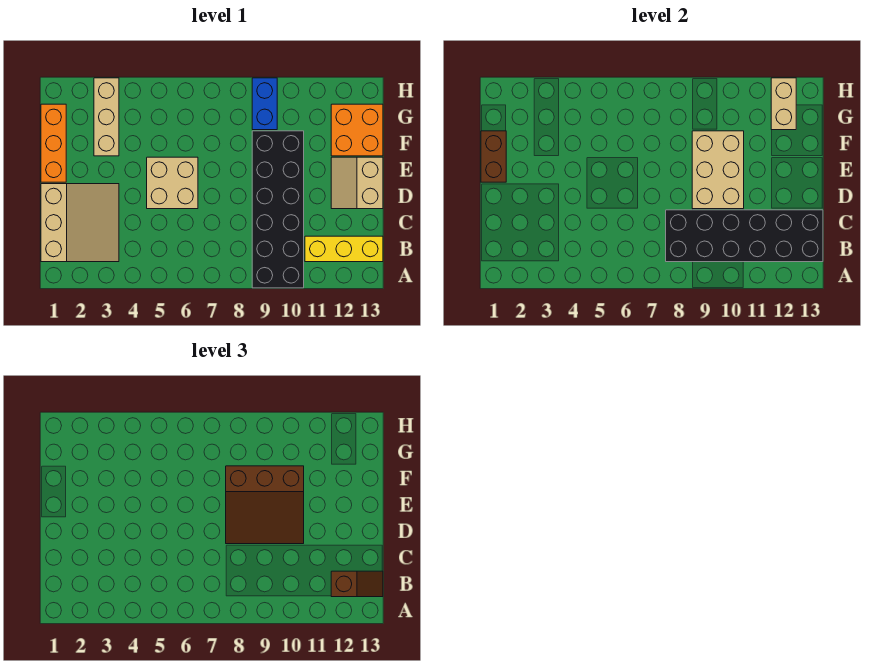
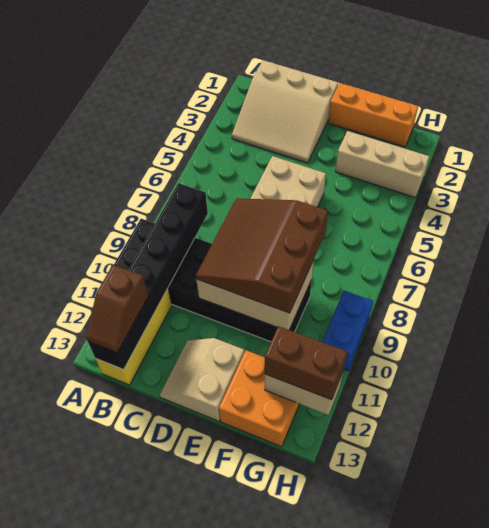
black 2x6 brick [666,210,823,262] -> black 1x6 brick [88,183,208,370]
tan 2x2 slope [331,157,383,209] -> tan 2x2 slope turned to [160,338,244,421]
brown 1x2 brick [481,131,506,182] -> brown 1x2 brick moved to [265,326,347,400]
blue 1x2 brick [252,78,277,130] -> blue 1x2 brick turned to [323,291,373,371]

